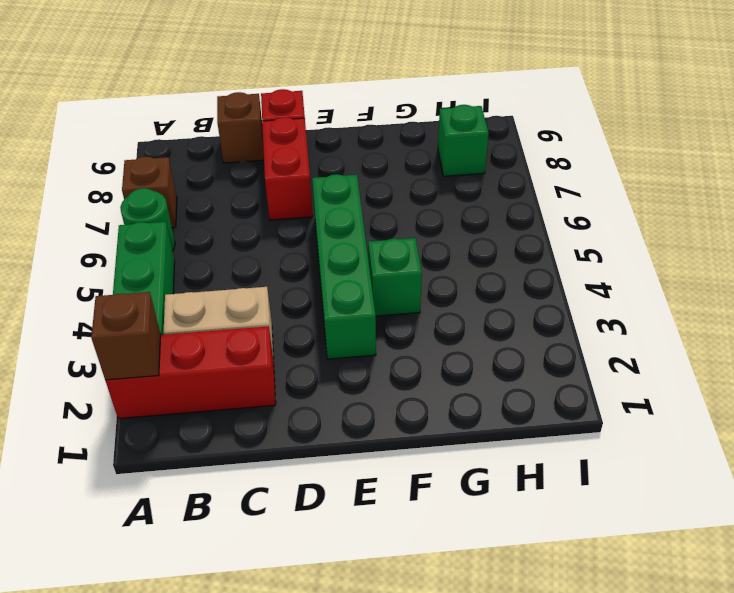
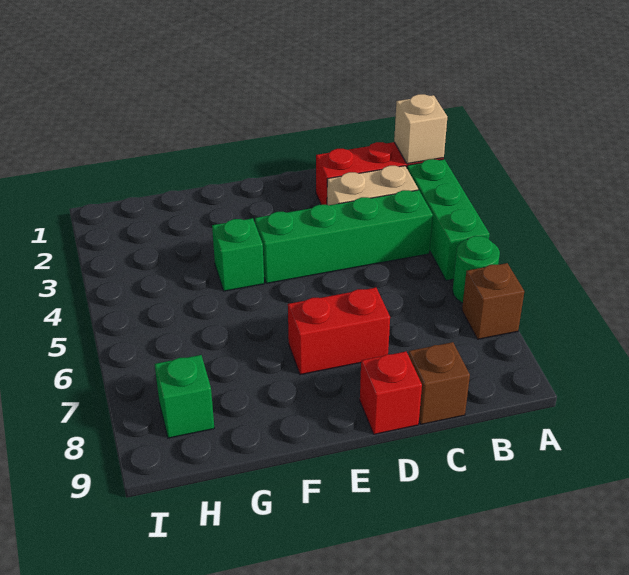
brown 1x1 brick [91,292,161,380] -> tan 1x1 brick [394,94,447,164]
red 1x2 brick [262,117,313,220] -> red 1x2 brick turned to [288,288,390,375]
green 1x4 brick [312,174,376,359] -> green 1x4 brick turned to [255,190,433,283]

